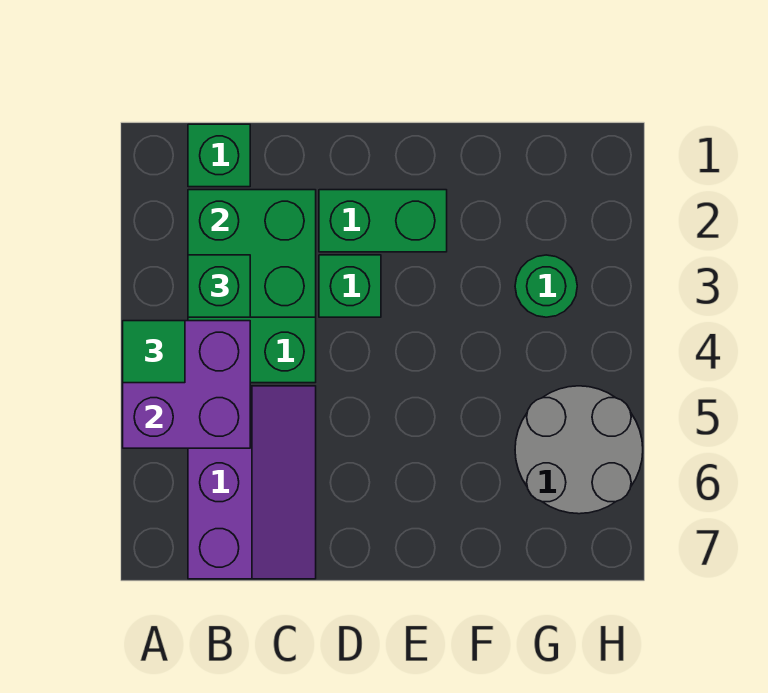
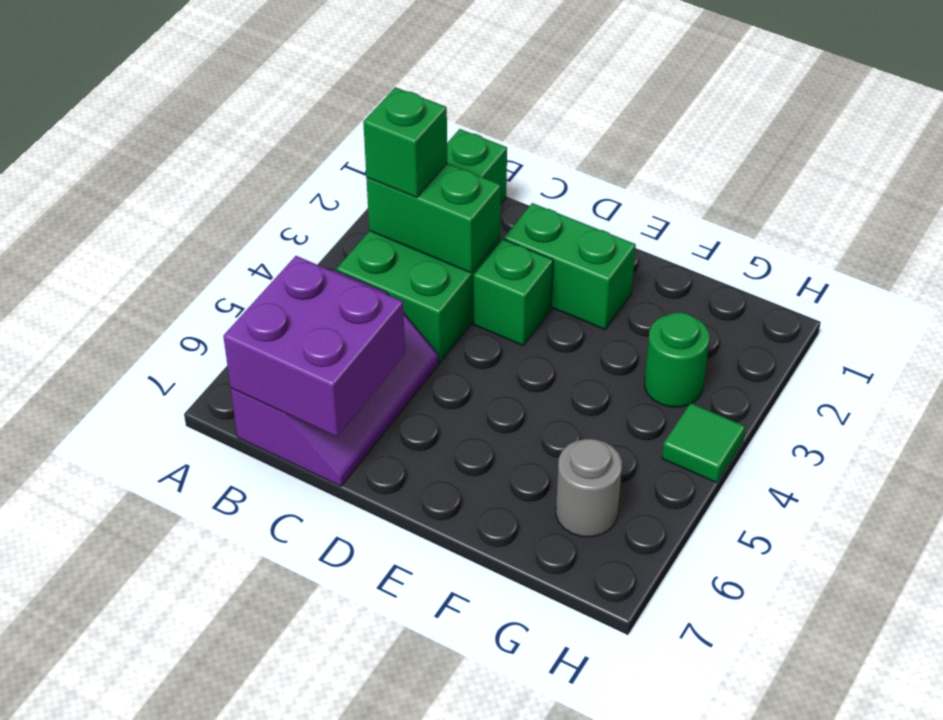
purple 2x2 brick [123,321,250,448] -> purple 2x2 brick moved to [223,256,405,437]
green 1x1 tile [123,321,185,383] -> green 1x1 tile moved to [662,403,745,483]
green 2x2 brick [188,190,316,317] -> green 1x2 brick [366,163,501,273]
grey 2x2 round brick [515,386,643,514] -> grey 1x1 round brick [556,439,622,537]

